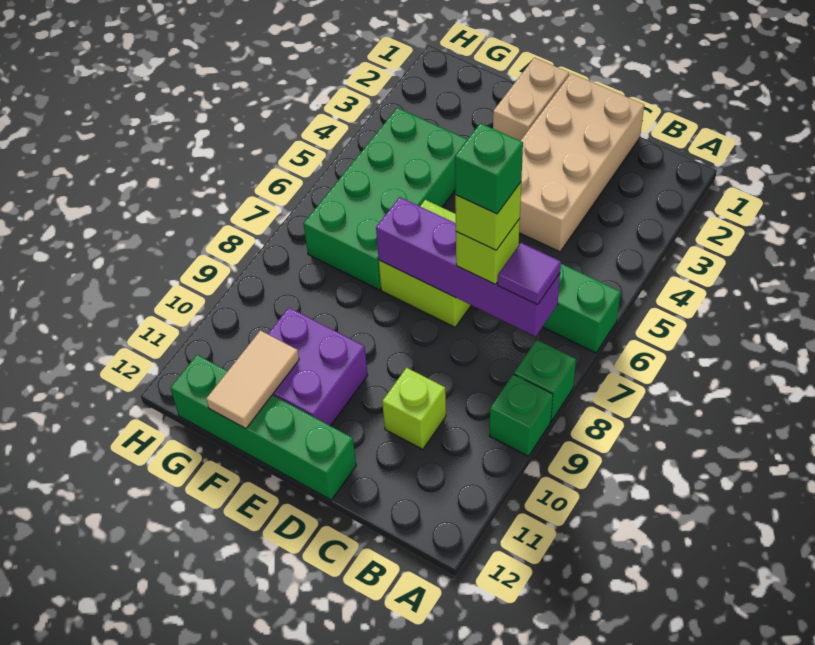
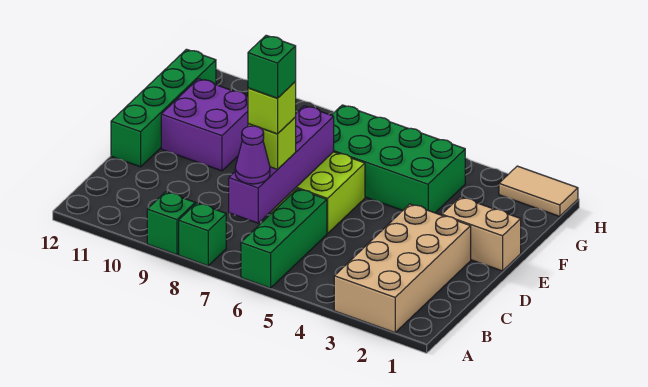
purple 1x1 tile [498,243,561,305] -> purple 1x1 cone [235,126,270,184]
tan 2x4 brick [519,73,644,252] -> tan 2x4 brick turned to [334,204,471,333]
lime 1x1 brick [382,368,446,449] -> none
tan 1x2 tile [206,331,299,429] -> tan 1x2 tile moved to [499,166,578,216]

